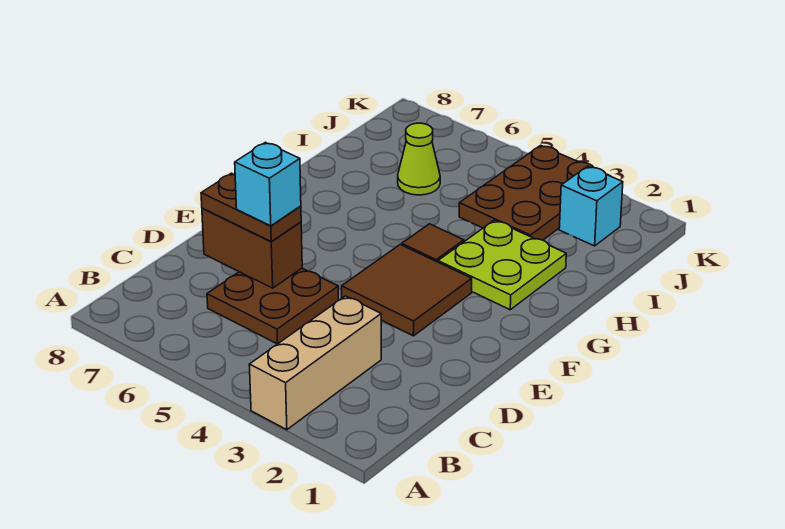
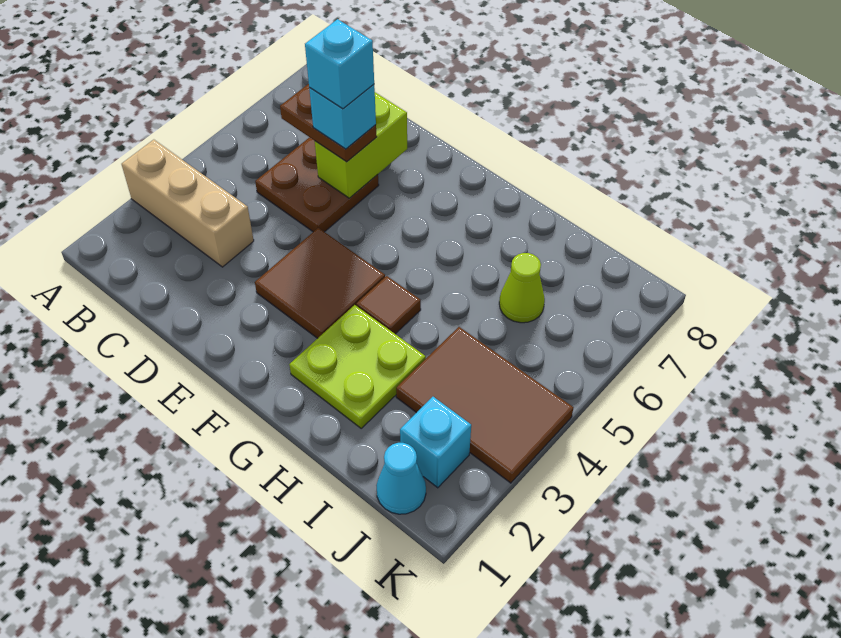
brown 1x2 brick [202,208,302,288] -> lime 1x2 brick [315,92,407,198]
brown 1x2 plate [201,173,301,241] -> brown 1x2 plate turned to [280,84,377,162]
none -> cyan 1x1 brick [305,19,374,109]
brown 2x3 plate [459,145,610,240] -> brown 2x3 tile [396,327,573,483]
none -> cyan 1x1 cone [376,443,426,514]

